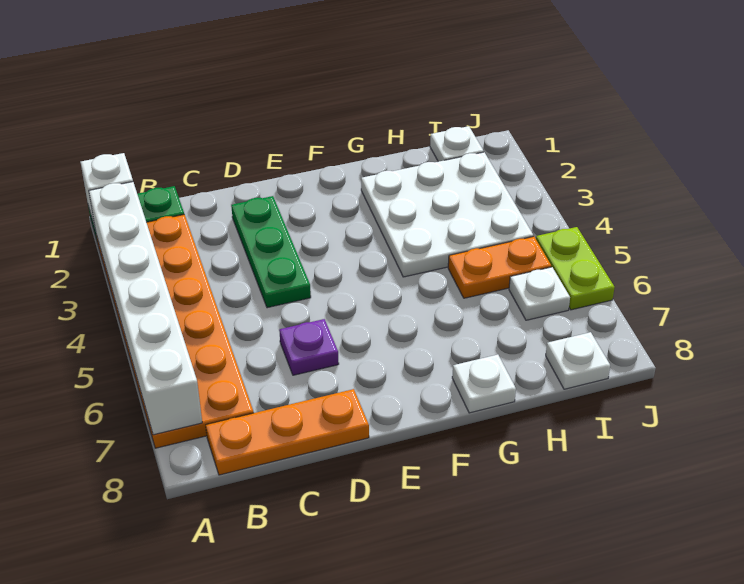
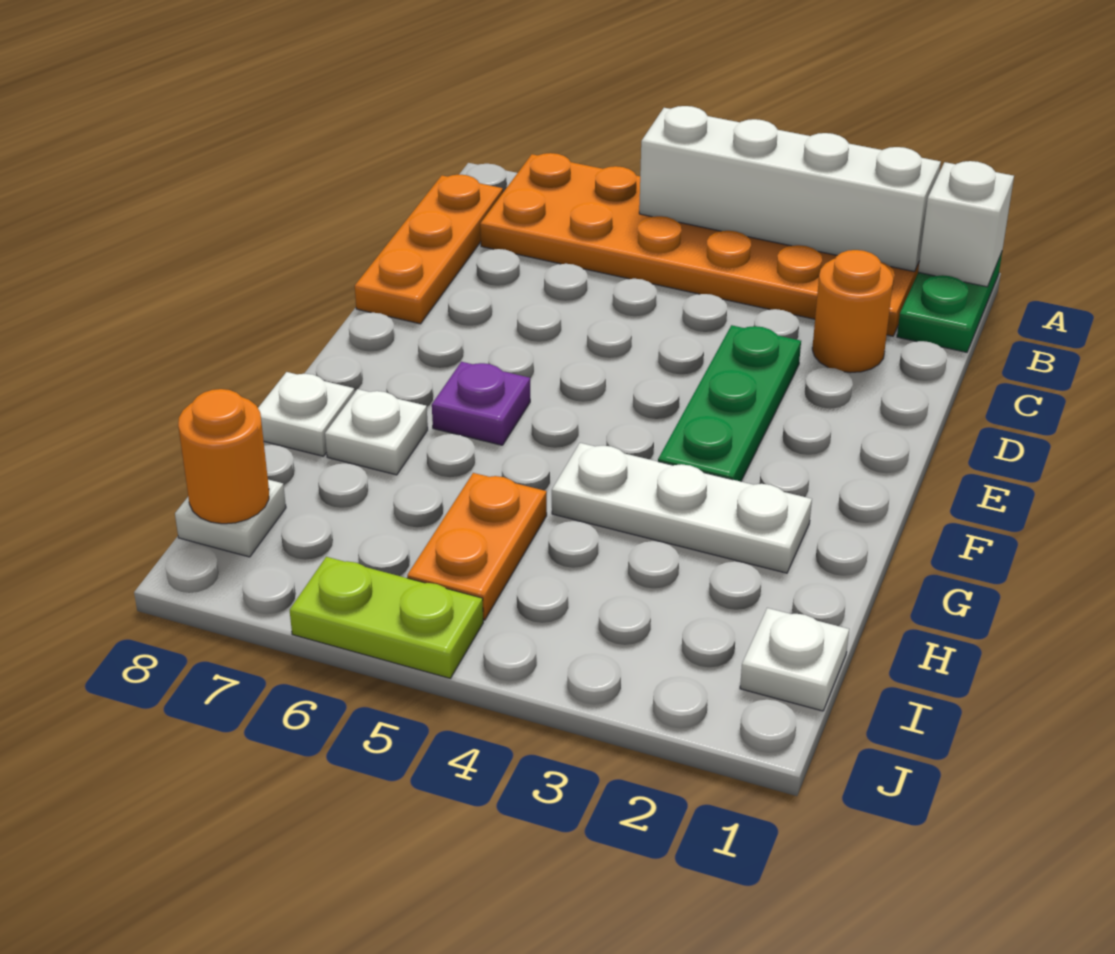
white 1x6 brick [89,182,202,435] -> white 1x4 brick [639,106,941,272]
none -> orange 1x1 round brick [812,250,893,373]
green 1x3 plate [231,196,311,308] -> green 1x3 plate turned to [658,325,801,481]
purple 1x1 plate [279,319,339,375] -> purple 1x1 plate moved to [432,362,530,445]
white 3x3 plate [361,152,533,277] -> white 1x3 plate [552,443,812,573]
white 1x1 plate [509,267,570,320] -> white 1x1 plate moved to [325,389,428,475]
none -> orange 1x1 round brick [178,389,269,524]

